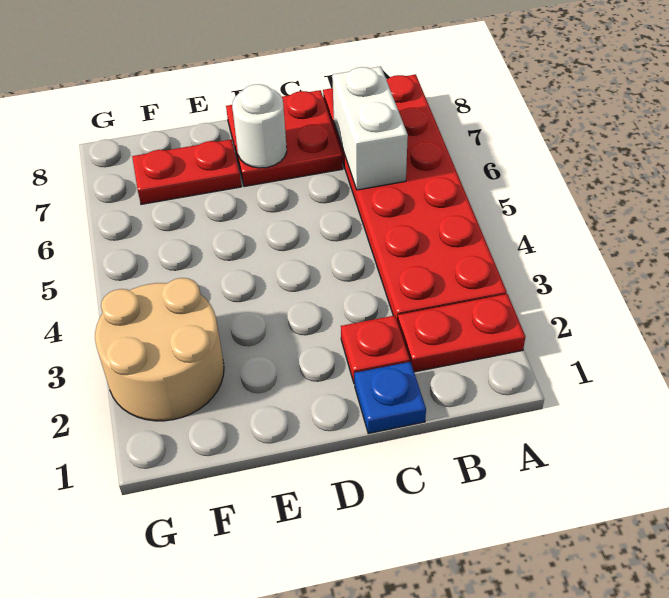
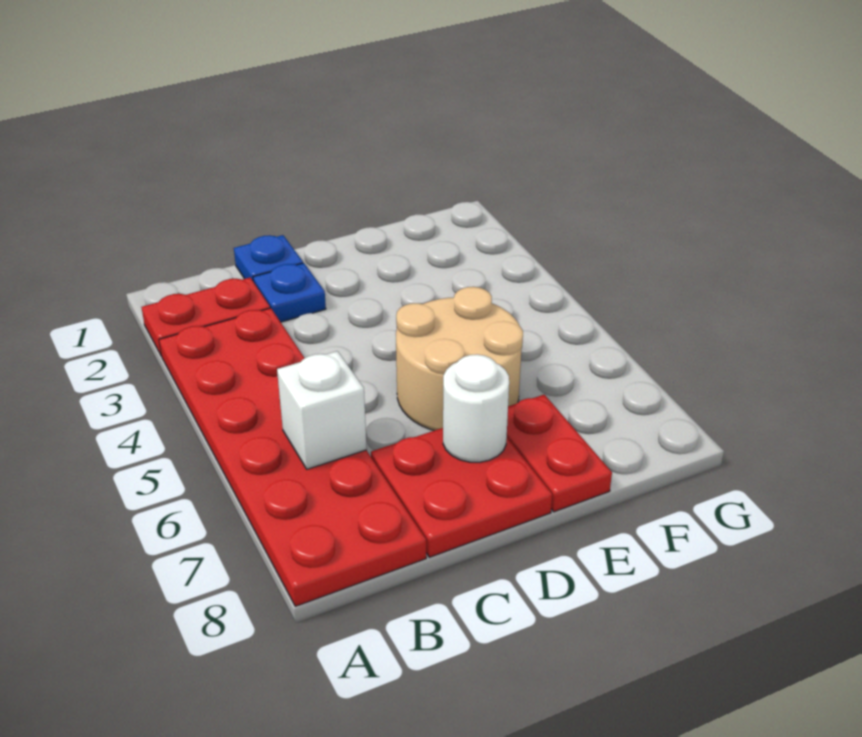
white 1x2 brick [332,67,408,190] -> white 1x1 brick [277,351,367,469]
red 1x1 plate [341,316,410,384] -> blue 1x1 plate [253,263,326,322]
red 1x2 plate [132,139,242,204] -> red 1x2 plate turned to [507,395,612,512]
tan 2x2 round brick [95,278,224,421] -> tan 2x2 round brick moved to [396,287,523,431]

